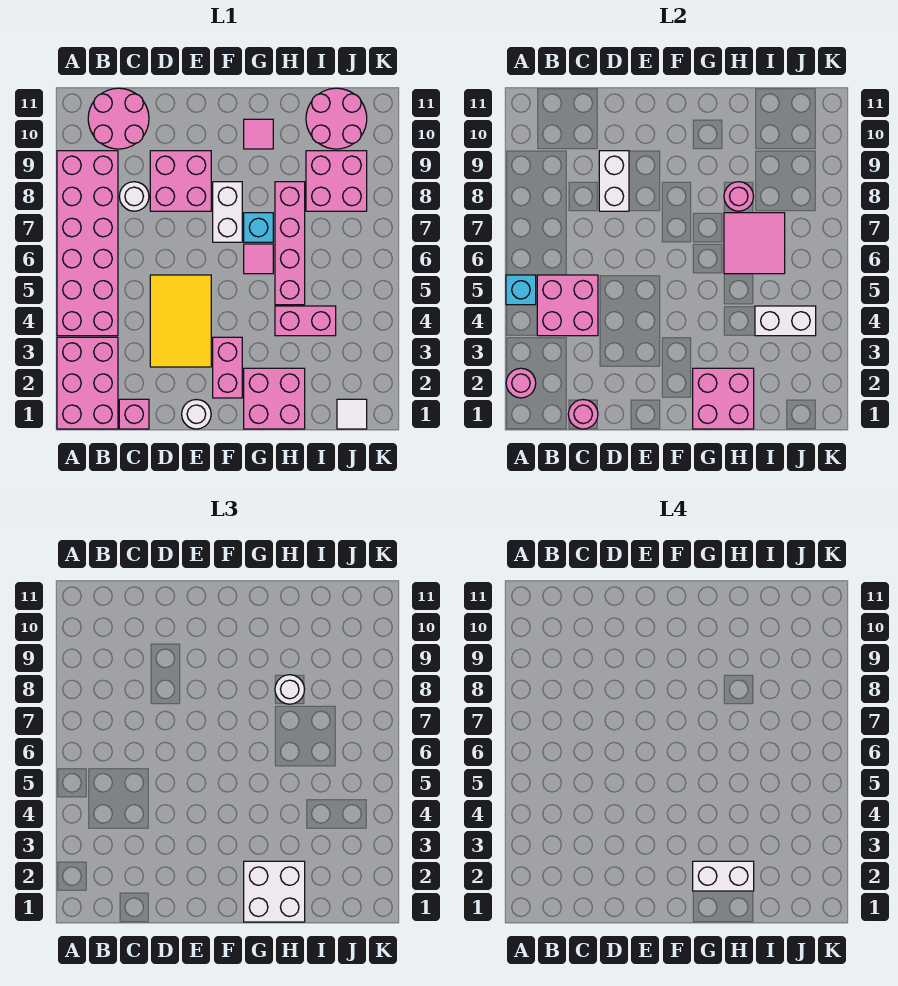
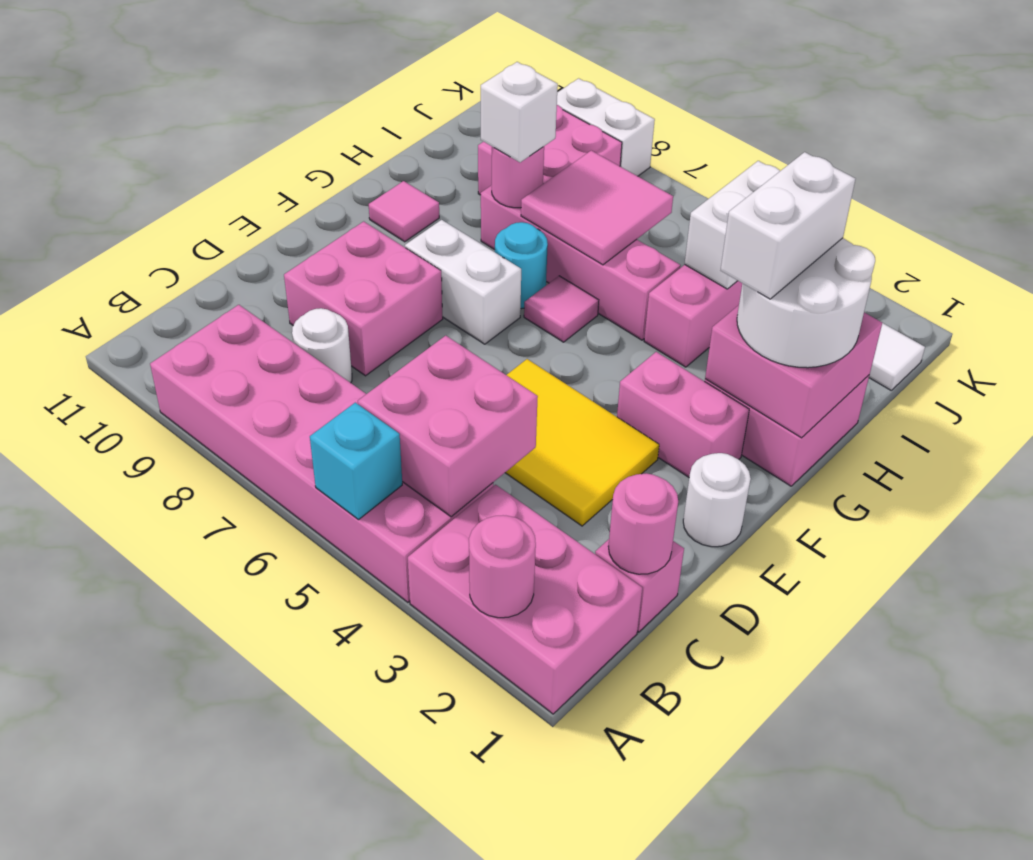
pink 2x2 round brick [88,88,149,149] -> none
white 1x2 brick [599,151,629,211] -> white 1x2 brick moved to [557,78,655,176]
white 2x2 brick [244,861,305,922] -> white 2x2 round brick [737,238,875,368]
cyan 1x1 brick [244,213,273,242] -> cyan 1x1 round brick [495,222,548,309]
white 1x1 round brick [275,675,305,704] -> white 1x1 brick [481,62,558,162]
pink 2x2 round brick [306,88,367,149] -> none

